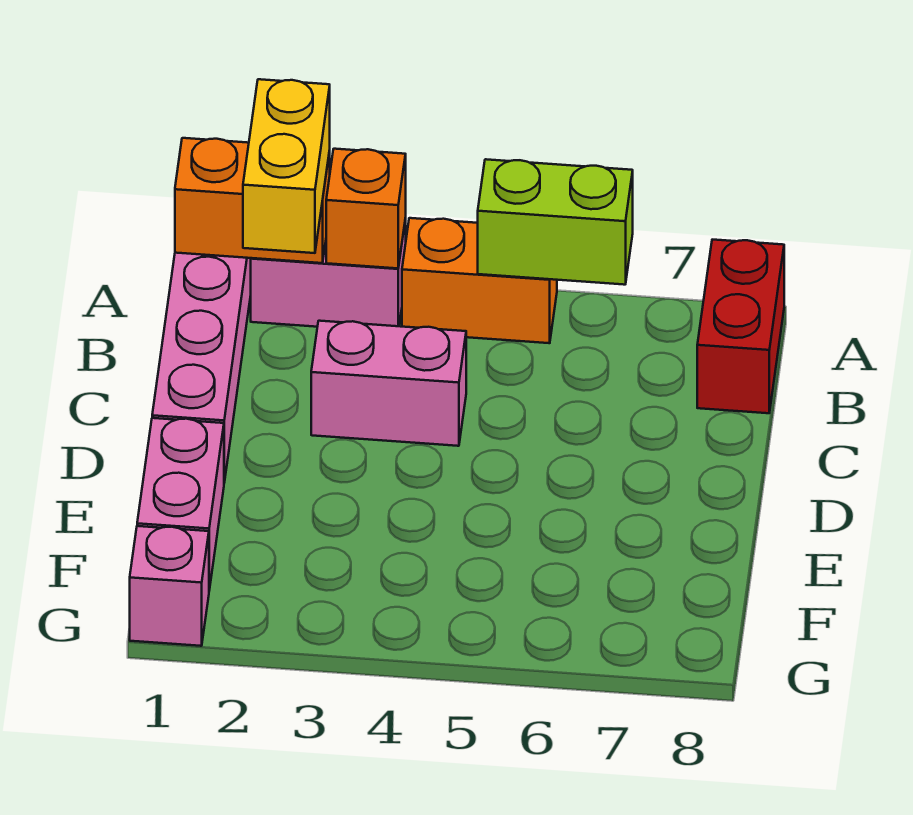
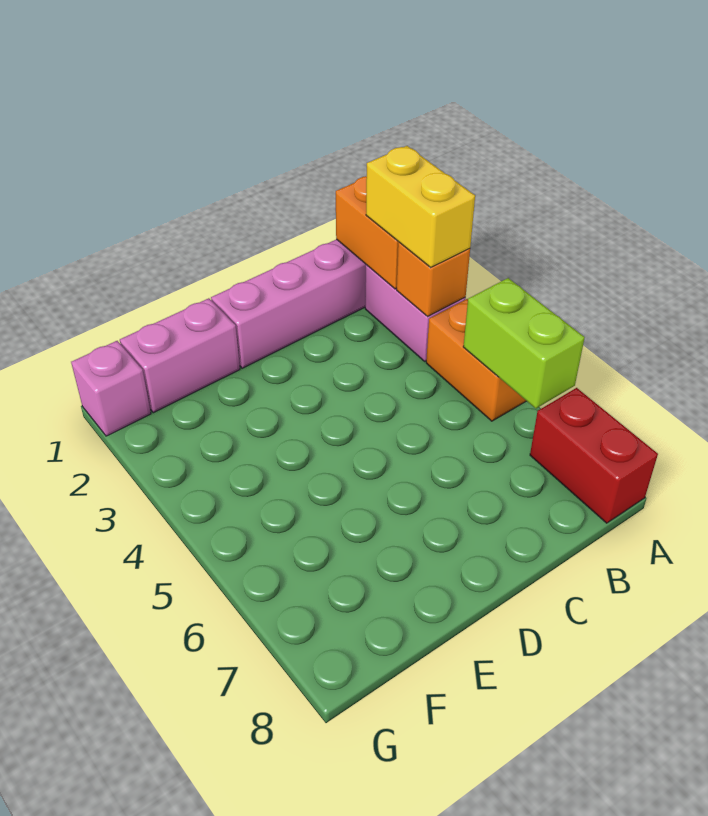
yellow 1x2 brick [243,79,330,253] -> yellow 1x2 brick turned to [366,146,475,268]
red 1x2 brick [697,240,784,413] -> red 1x2 brick turned to [530,388,658,523]
pink 1x2 brick [311,321,466,446] -> none

